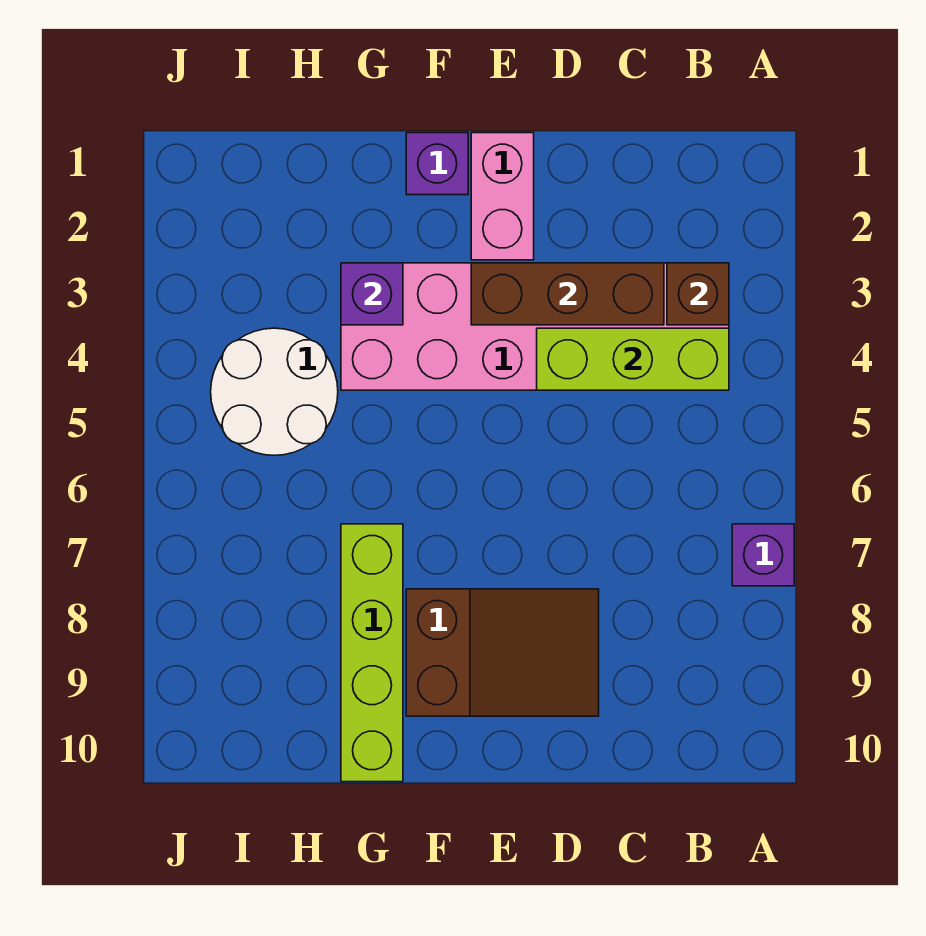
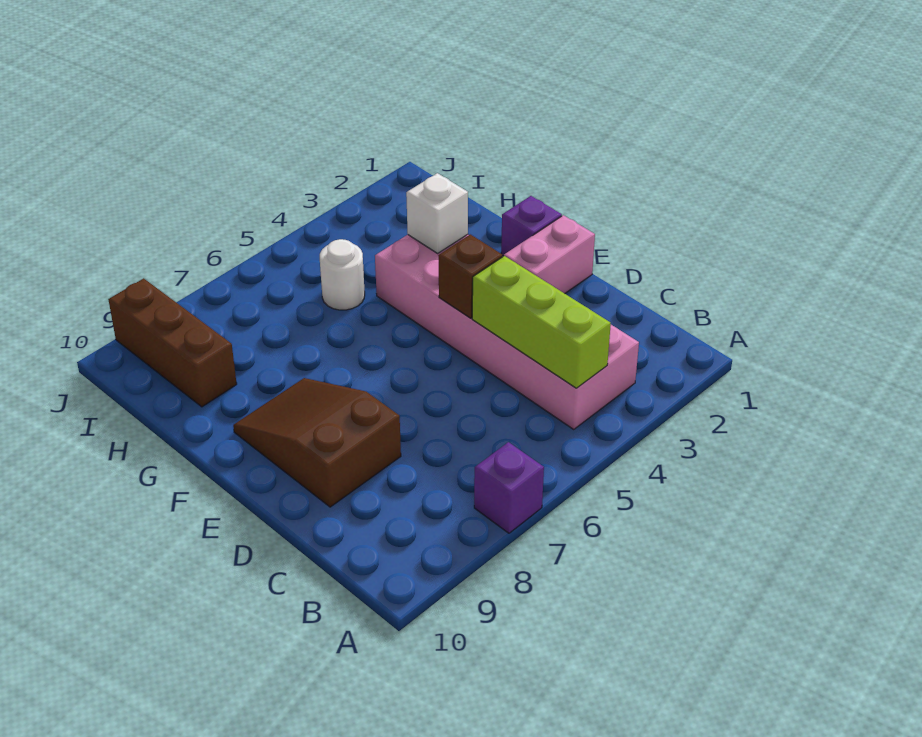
brown 1x1 brick [667,263,729,325] -> brown 1x1 brick moved to [438,234,503,318]
brown 1x3 brick [471,263,664,325] -> brown 1x3 brick moved to [108,278,237,407]
brown 2x3 slope [406,589,599,716] -> brown 2x3 slope turned to [233,378,401,507]
purple 1x1 brick [341,263,403,325] -> white 1x1 brick [406,173,468,253]
lime 1x4 brick [341,524,403,782] -> none
white 2x2 round brick [211,328,338,456] -> white 1x1 round brick [320,239,365,310]

